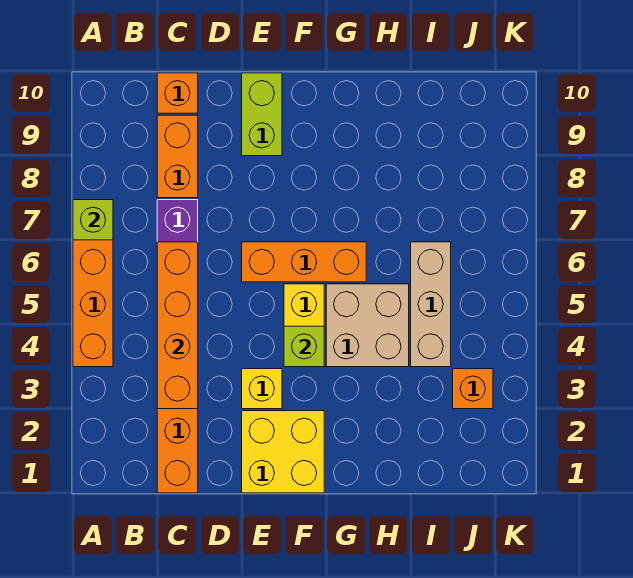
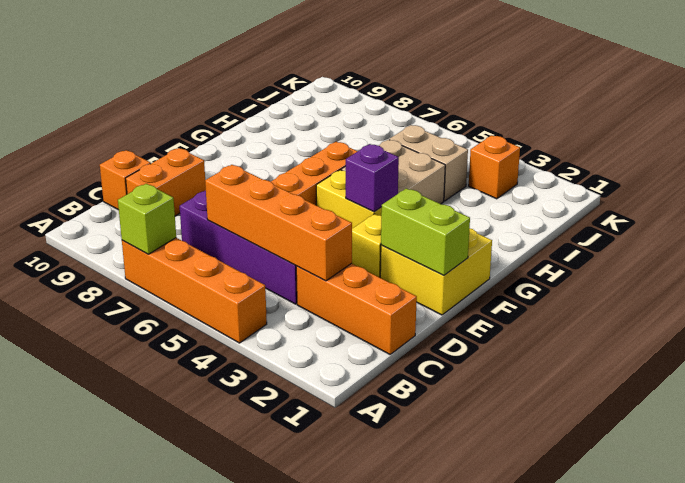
orange 1x2 brick [157,115,198,198] -> orange 1x2 brick turned to [126,148,206,216]
lime 1x2 brick [242,73,282,156] -> lime 1x2 brick moved to [381,188,470,276]
lime 1x1 brick [284,326,324,367] -> purple 1x1 brick [346,144,399,212]
tan 1x3 brick [411,242,451,367] -> tan 1x2 brick [389,125,468,201]

